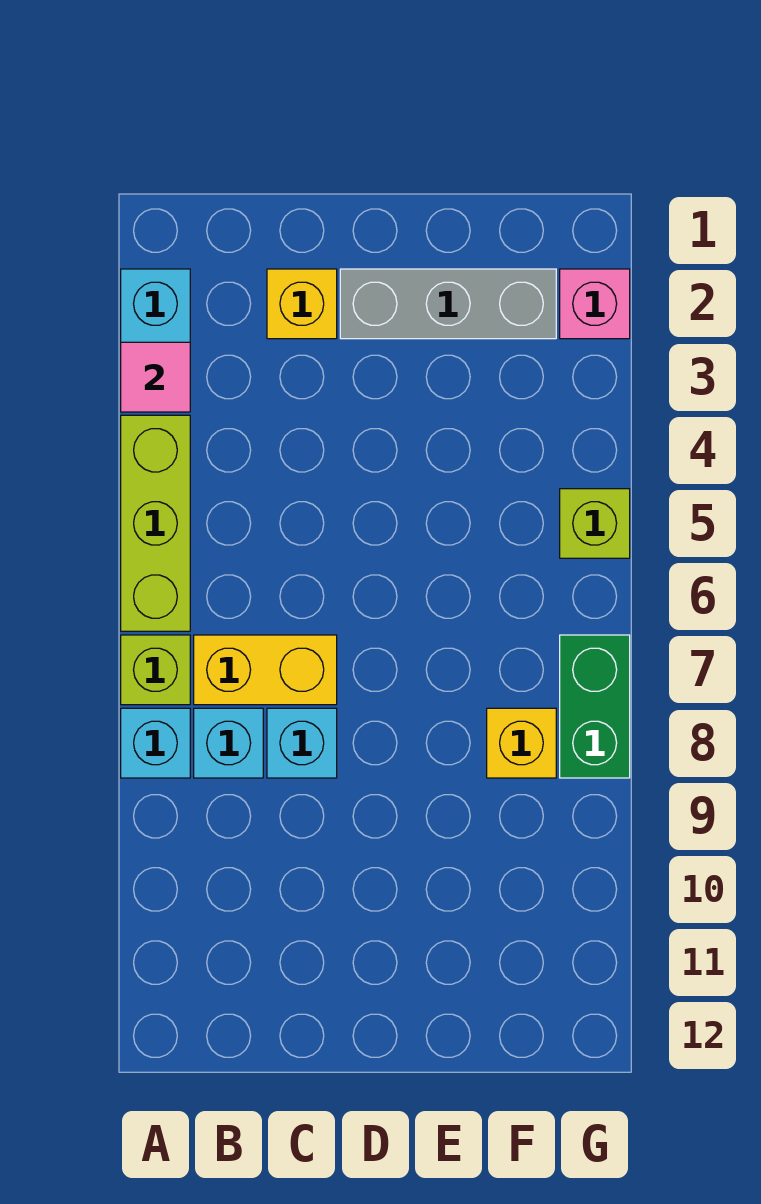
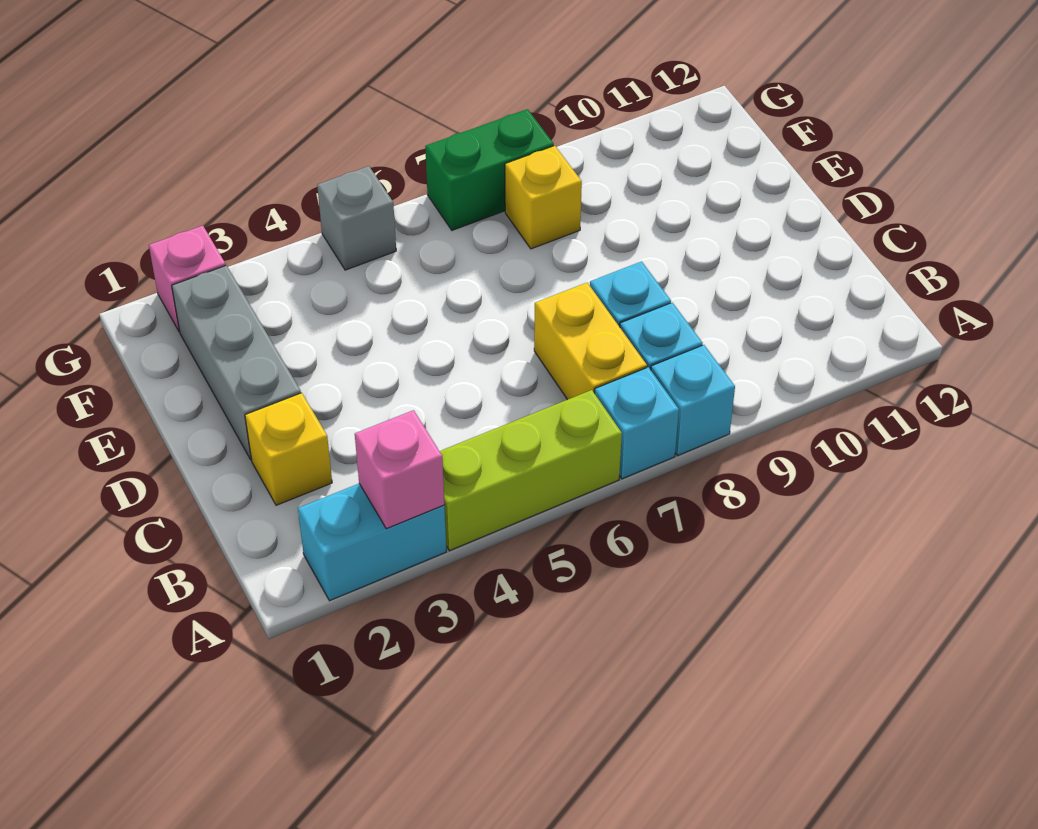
pink 1x1 tile [121,342,190,412] -> pink 1x1 brick [355,410,444,529]
lime 1x1 brick [121,635,190,705] -> cyan 1x1 brick [595,367,679,479]
lime 1x1 brick [560,489,630,558] -> grey 1x1 brick [317,166,396,270]

